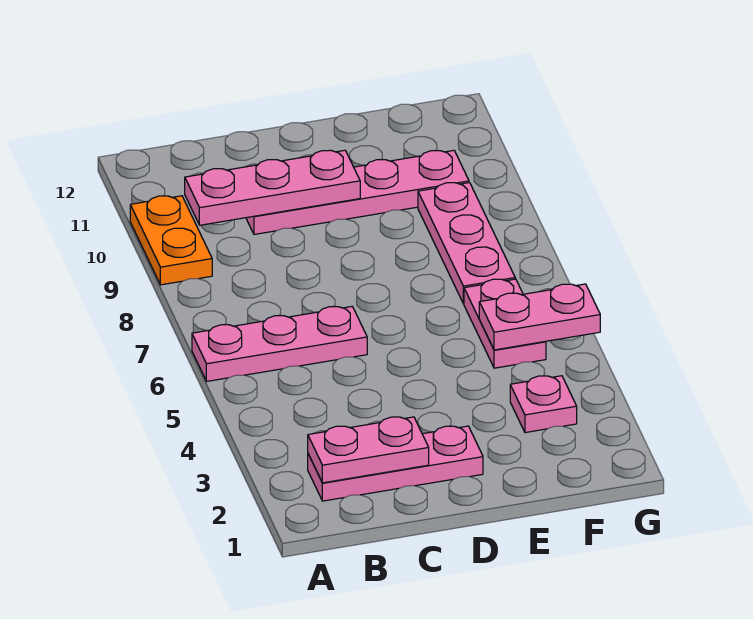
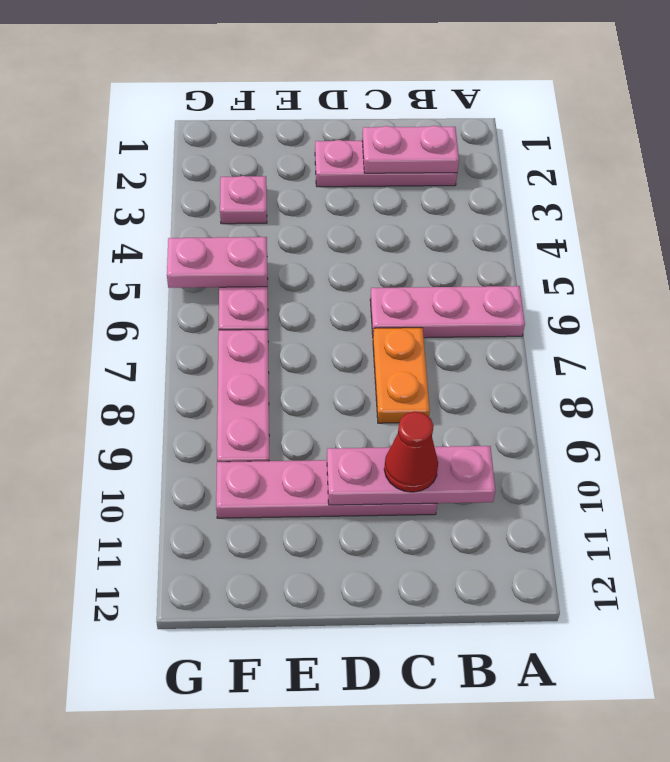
orange 1x2 plate [130,196,212,285] -> orange 1x2 plate moved to [373,328,430,423]
none -> red 1x1 cone [384,411,438,492]

